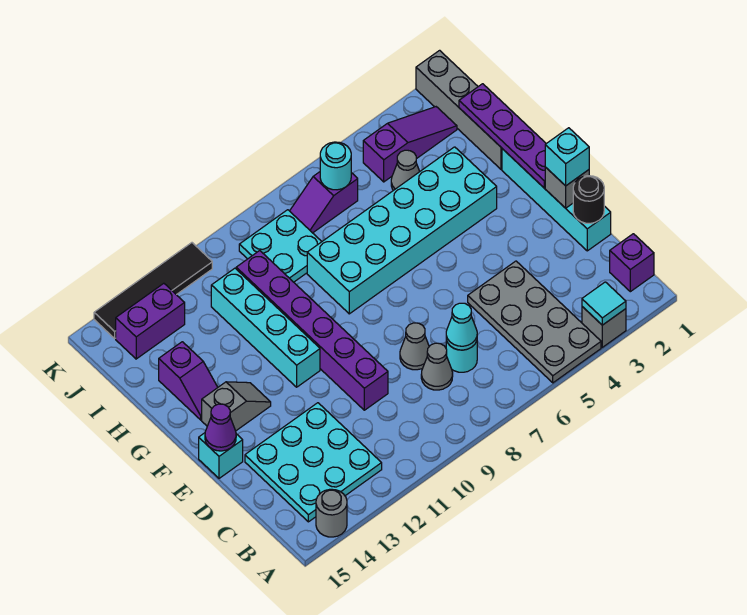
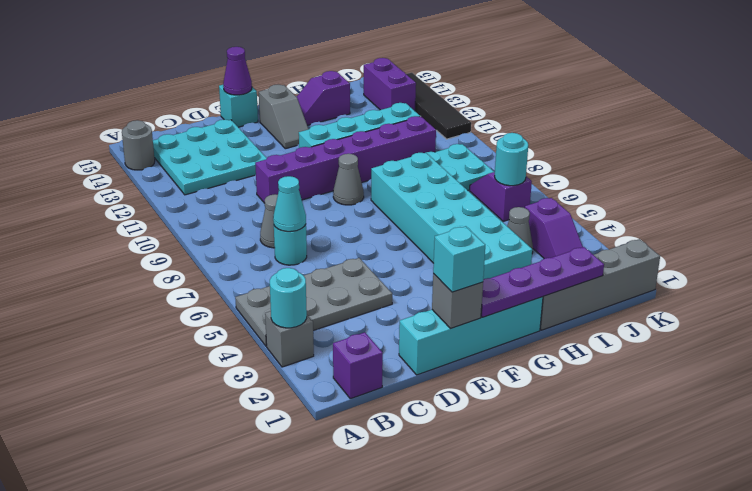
cyan 1x1 tile [582,282,626,325] -> cyan 1x1 round brick [270,268,307,328]
black 1x1 round brick [573,176,604,223] -> none
grey 1x1 cone [400,323,429,370] -> grey 1x1 cone moved to [333,154,364,205]
purple 1x3 slope [363,107,457,182] -> purple 1x2 slope [525,198,583,259]

